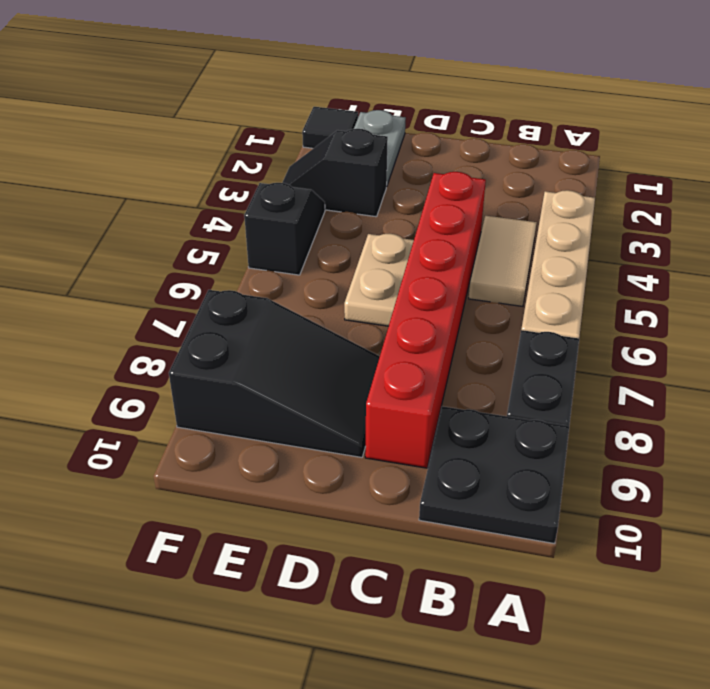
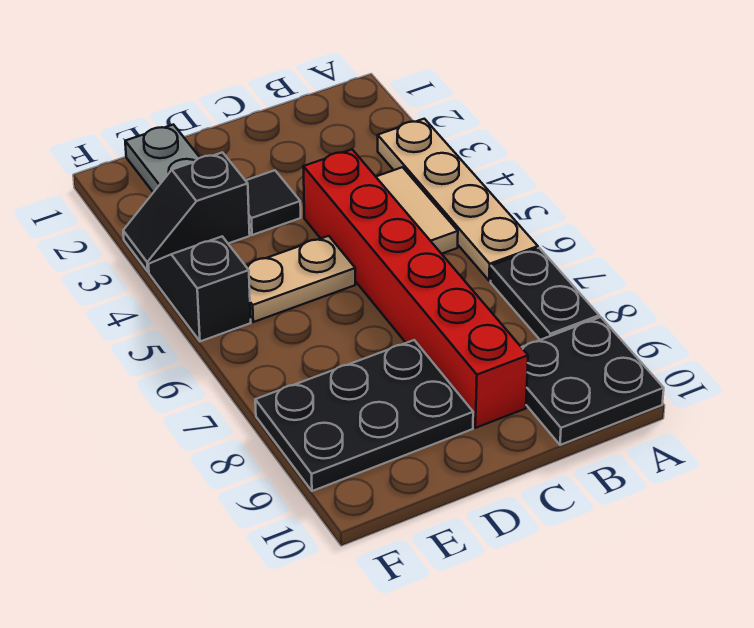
tan 1x2 plate [344,234,414,326] -> tan 1x2 plate turned to [245,236,355,322]
black 2x3 slope [169,290,380,457] -> black 2x3 plate [255,340,473,491]
black 1x1 tile [302,107,358,148] -> black 1x1 tile moved to [245,170,301,235]

